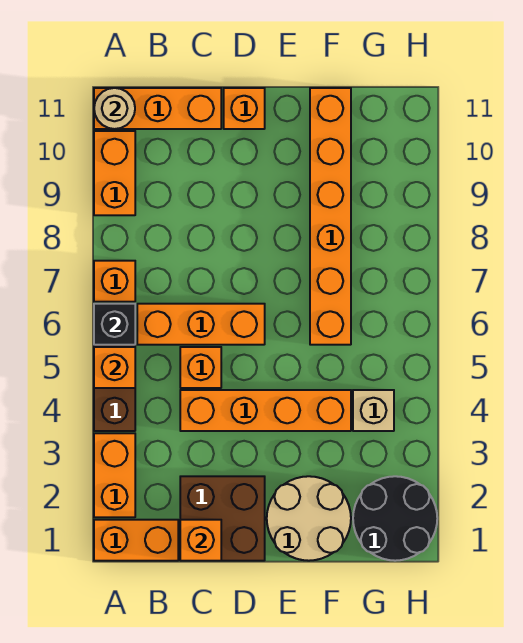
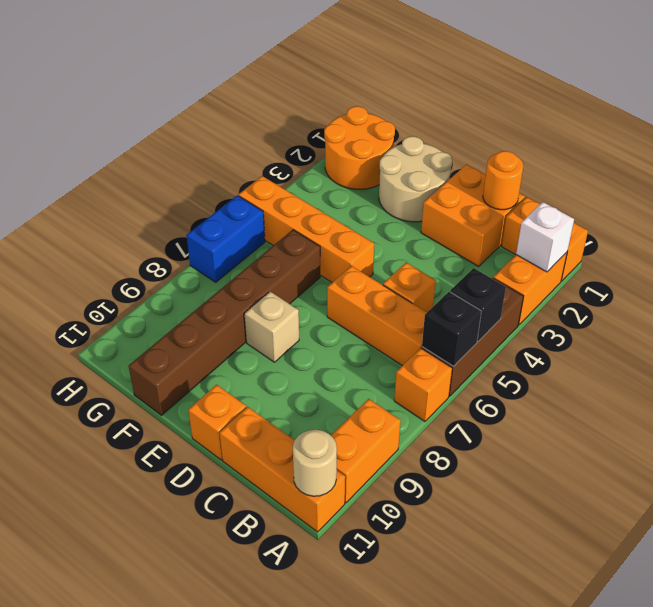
none -> white 1x1 brick [516,202,574,272]
orange 1x1 brick [94,347,135,388] -> black 1x1 brick [450,268,506,341]
brown 2x2 brick [180,476,265,561] -> orange 2x2 brick [421,165,525,266]
orange 1x1 brick [180,520,221,561] -> orange 1x1 round brick [483,151,523,210]
orange 1x4 brick [180,390,351,431] -> orange 1x4 brick moved to [239,176,374,282]
orange 1x6 brick [310,88,351,345] -> brown 1x6 brick [129,230,320,415]
black 2x2 round brick [353,476,437,561] -> orange 2x2 round brick [324,106,395,189]
tan 1x1 brick [353,390,394,431] -> tan 1x1 brick moved to [245,292,299,362]
none -> blue 1x2 brick [186,195,265,282]

